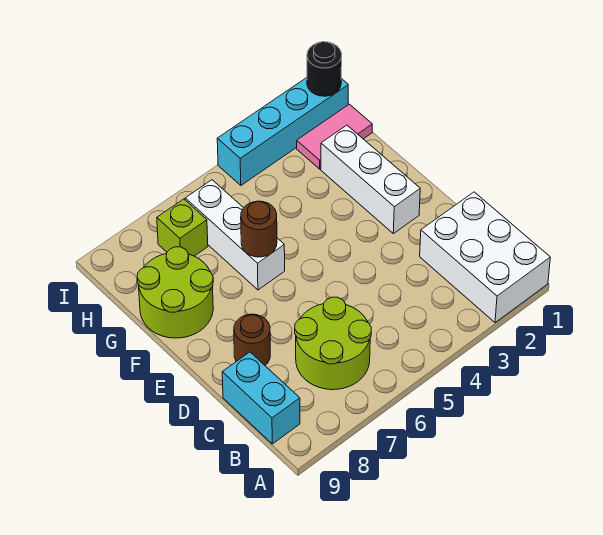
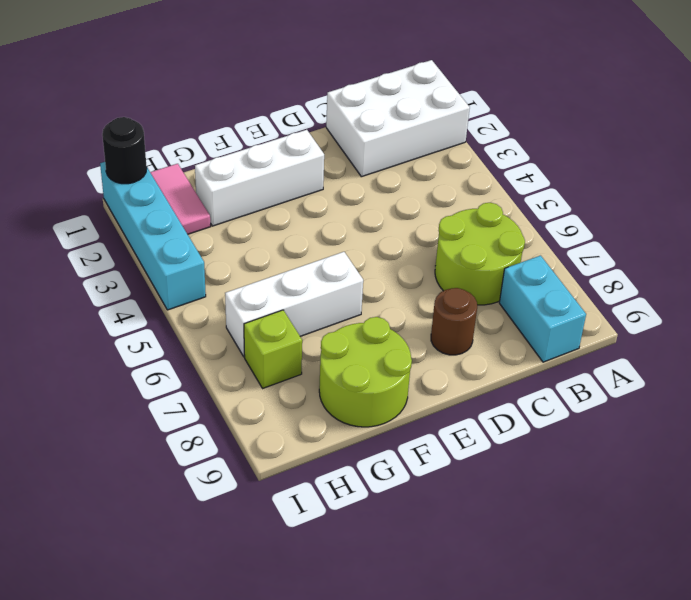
cyan 1x2 brick [222,352,300,444] -> cyan 1x2 brick turned to [499,256,586,362]
brown 1x1 round brick [241,201,277,257] -> none

